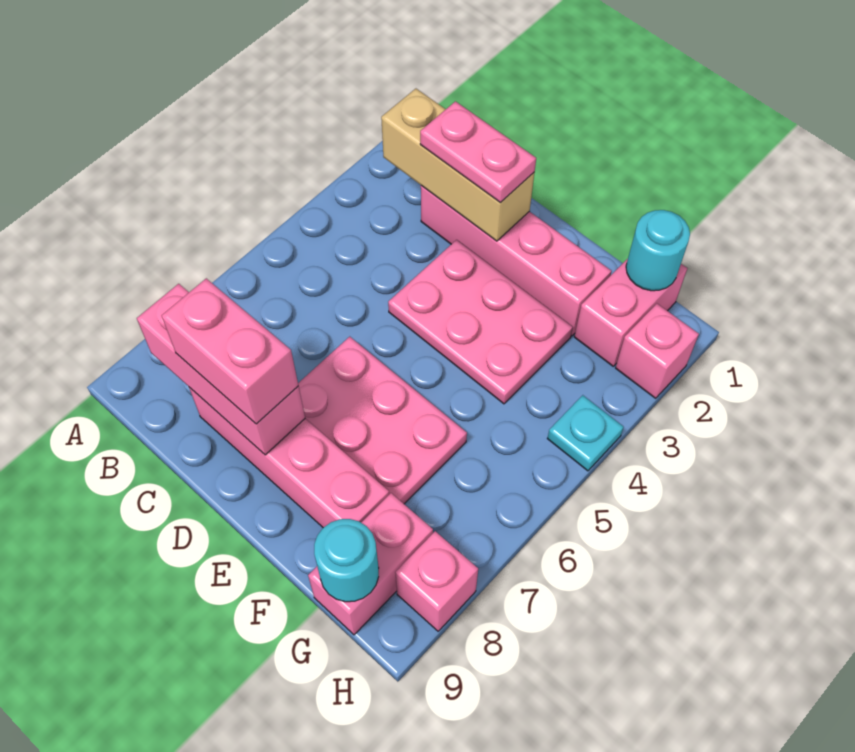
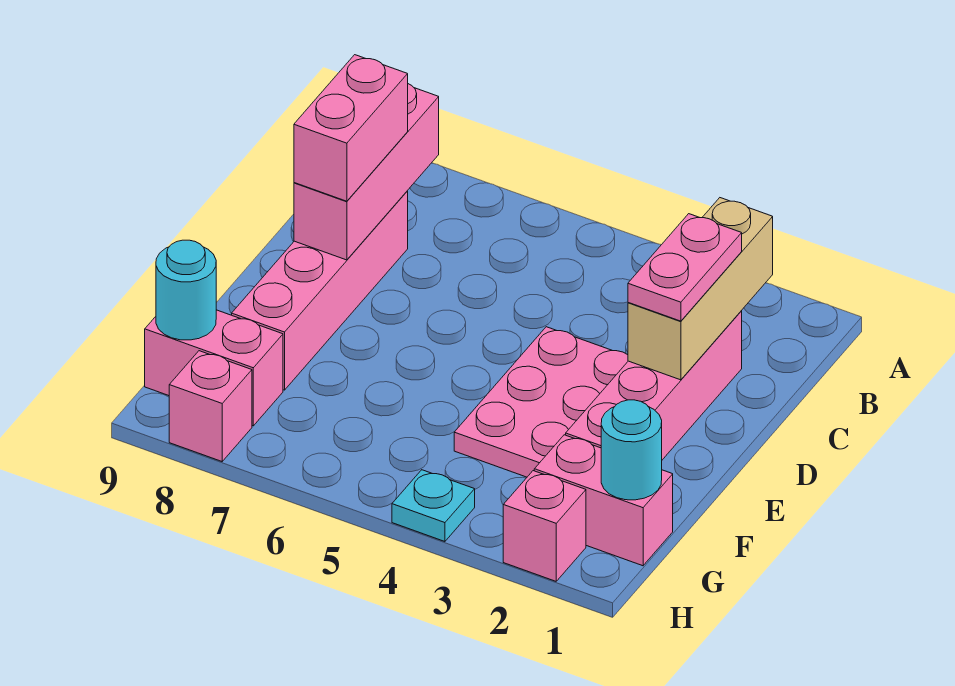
pink 2x3 plate [298,337,467,504] -> none

